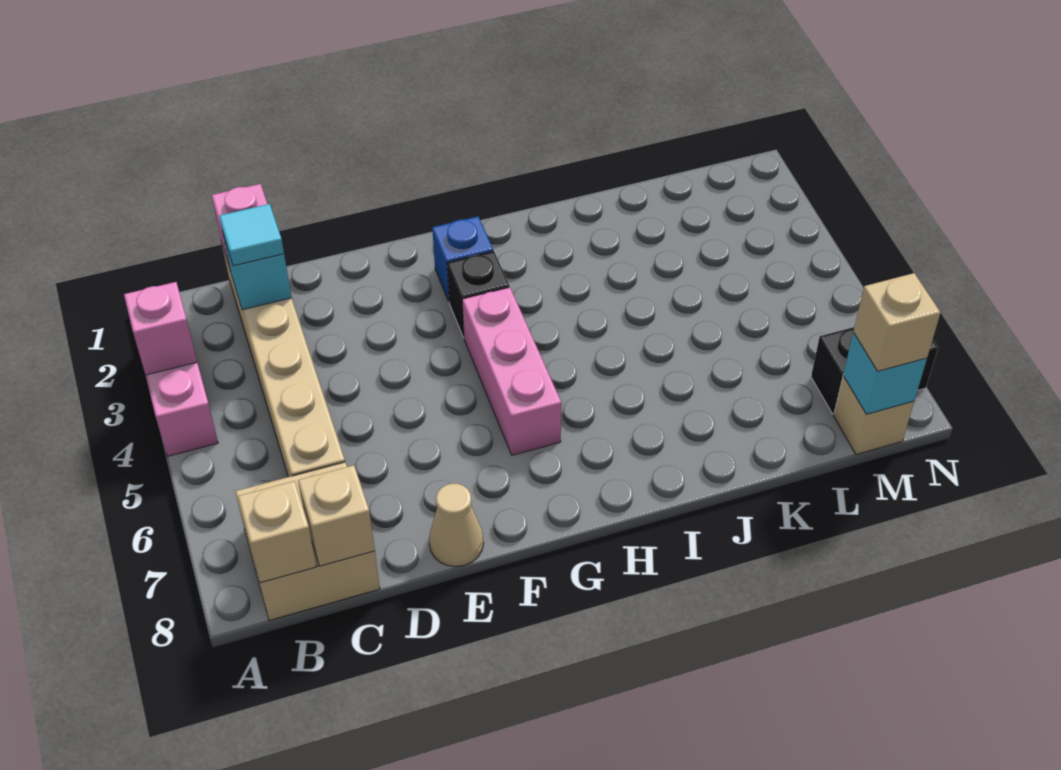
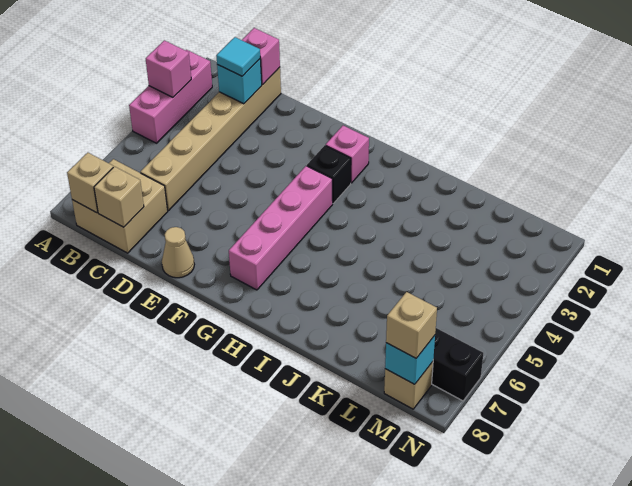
blue 1x1 brick [432,217,493,301] -> pink 1x1 brick [326,126,369,183]
pink 1x3 brick [462,287,562,455] -> pink 1x4 brick [229,166,333,290]

